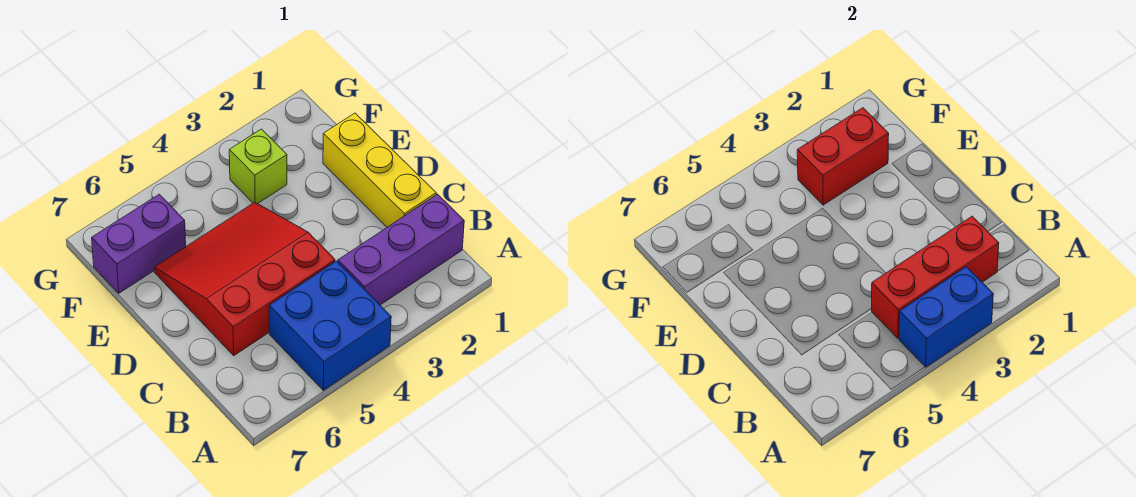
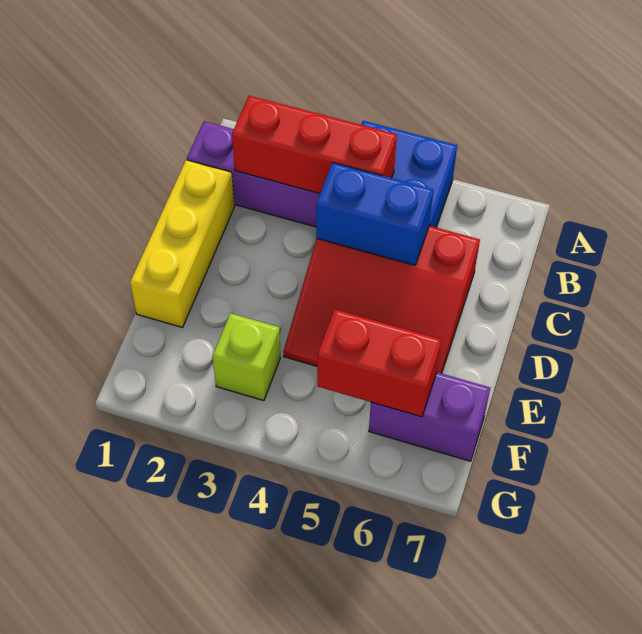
blue 1x2 brick [899,267,993,367] -> blue 1x2 brick moved to [316,163,433,265]
red 1x2 brick [797,108,889,205] -> red 1x2 brick moved to [317,309,441,417]

